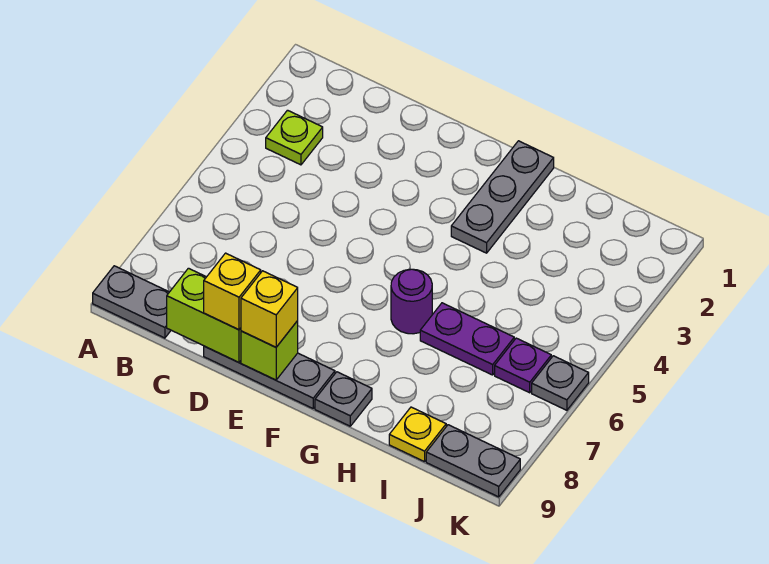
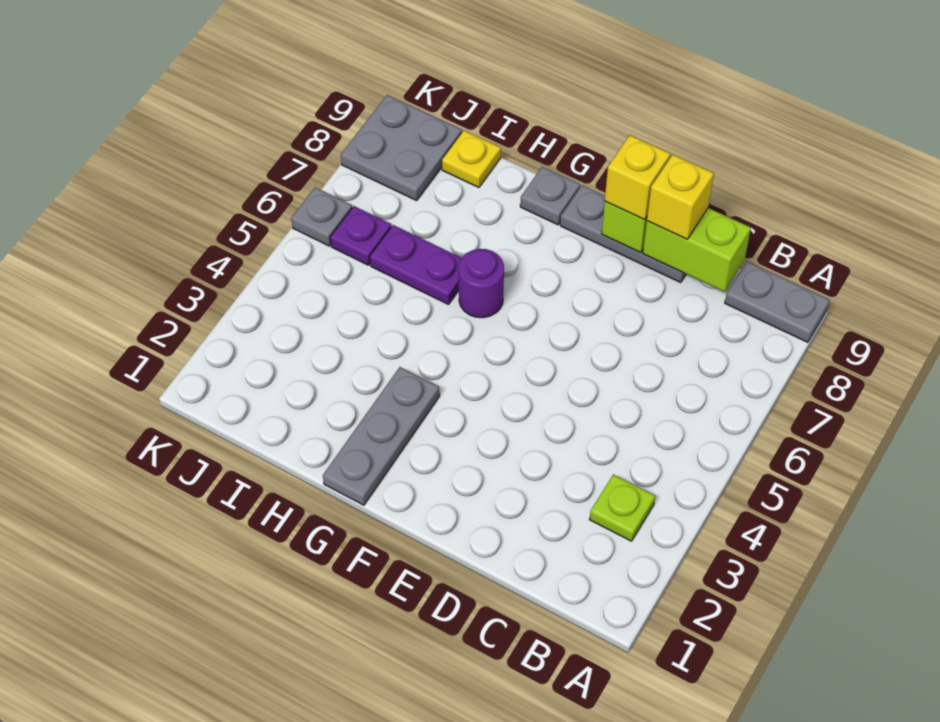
grey 1x2 plate [426,425,520,497] -> grey 2x2 plate [341,95,462,201]

